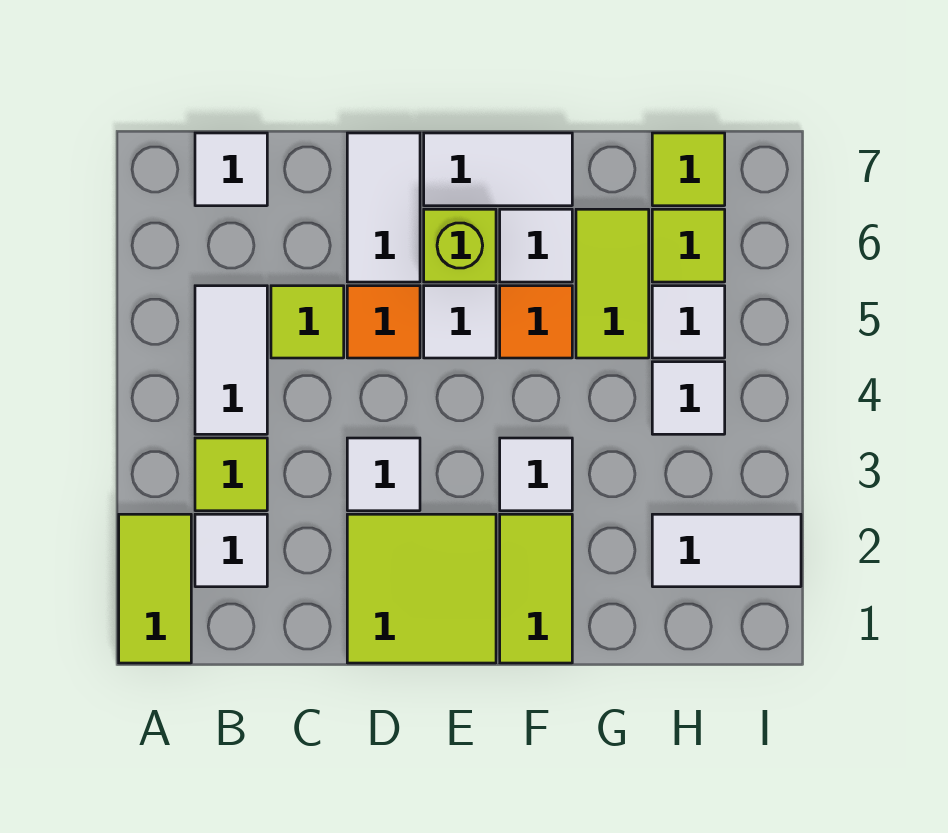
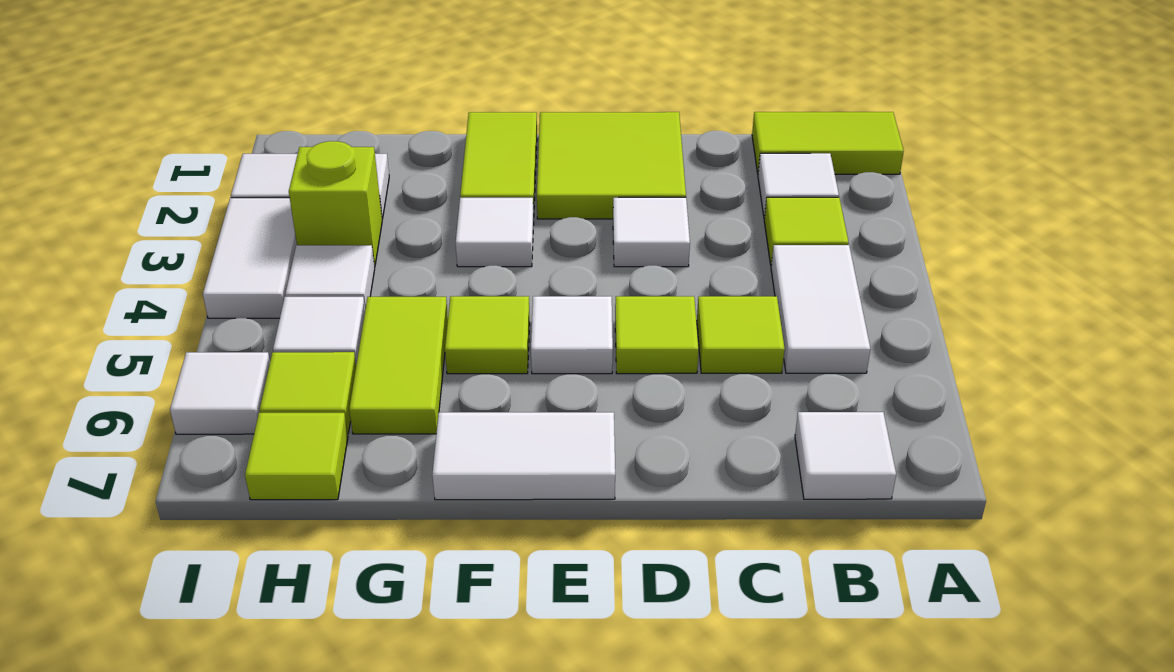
lime 1x2 tile [119,514,191,663] -> lime 1x2 tile turned to [752,112,904,174]
orange 1x1 tile [347,286,420,358] -> lime 1x1 tile [615,296,699,374]
white 1x2 tile [347,133,420,282] -> white 1x2 tile moved to [203,198,297,318]
lime 1x1 brick [424,209,496,282] -> lime 1x1 brick moved to [289,141,382,267]
orange 1x1 tile [500,286,572,358] -> lime 1x1 tile [445,296,530,374]
white 1x1 tile [500,209,572,282] -> white 1x1 tile moved to [170,352,270,434]

